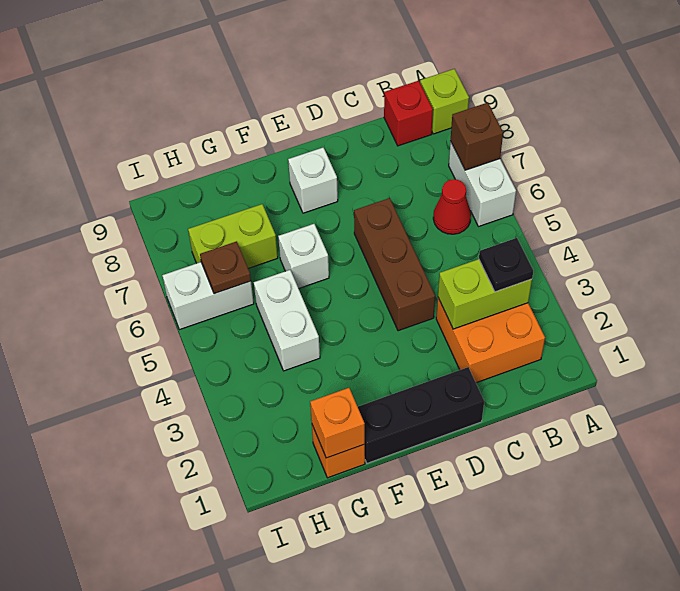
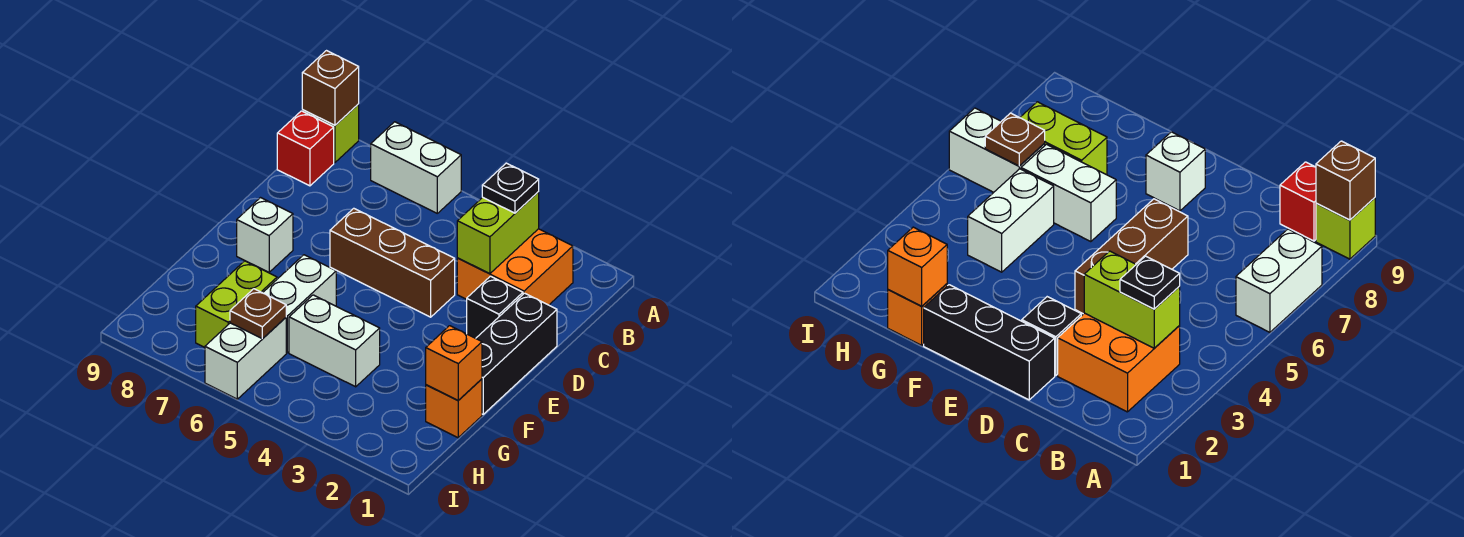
brown 1x1 brick [450,103,503,170] -> brown 1x1 brick moved to [302,51,359,125]
red 1x1 cone [433,179,471,234] -> none
none -> black 1x1 brick [467,276,523,338]
white 1x1 brick [278,224,329,289] -> white 1x2 brick [263,255,336,353]

